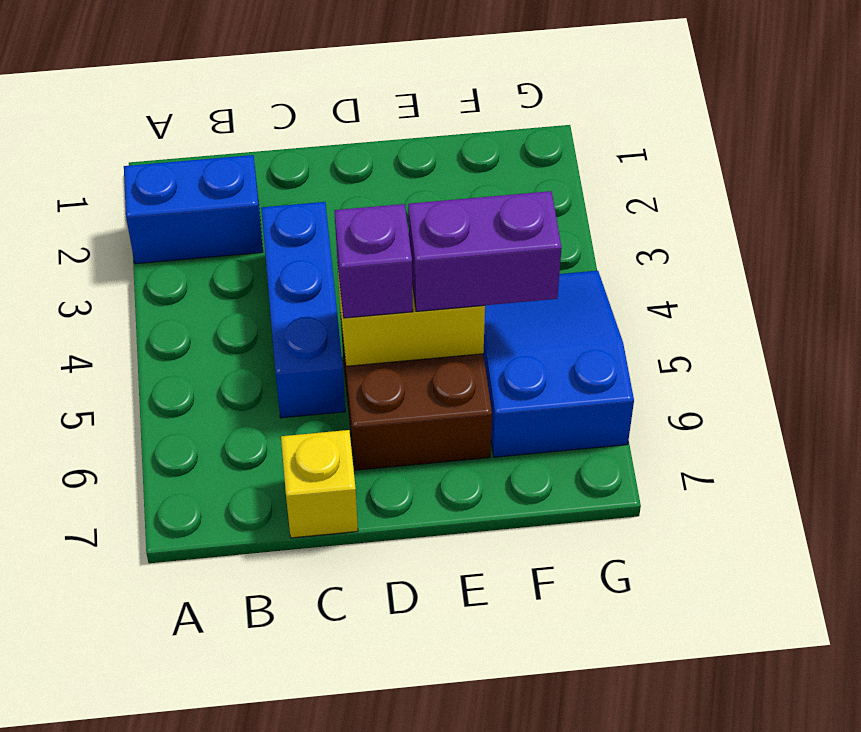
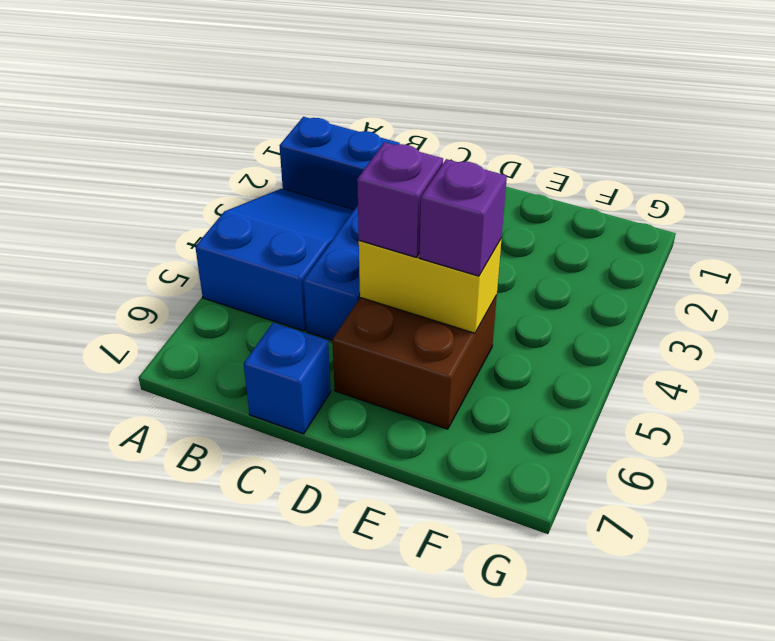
yellow 1x1 brick [281,430,358,538] -> blue 1x1 brick [243,323,331,434]
purple 1x2 brick [408,191,562,311] -> purple 1x1 brick [419,159,507,276]
blue 2x3 slope [483,271,634,457] -> blue 2x3 slope moved to [195,189,354,331]

